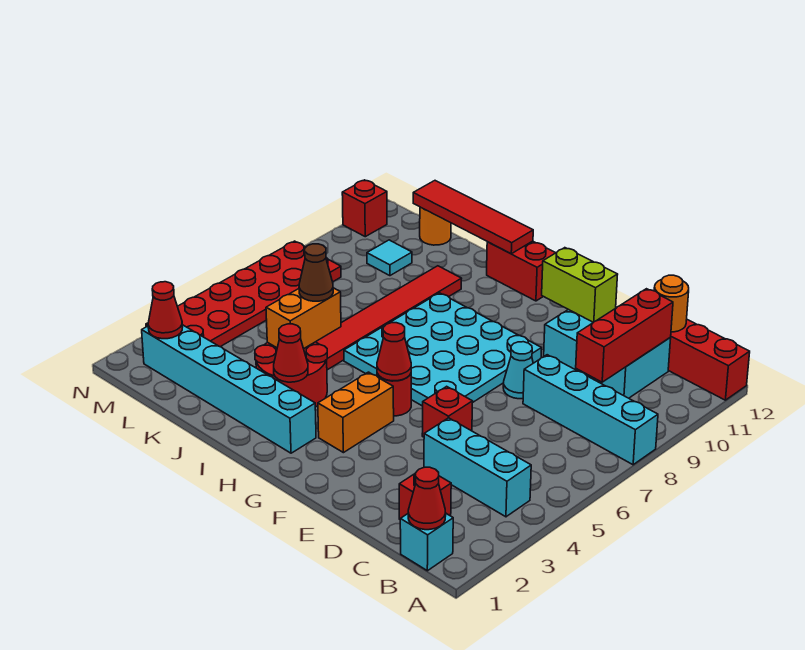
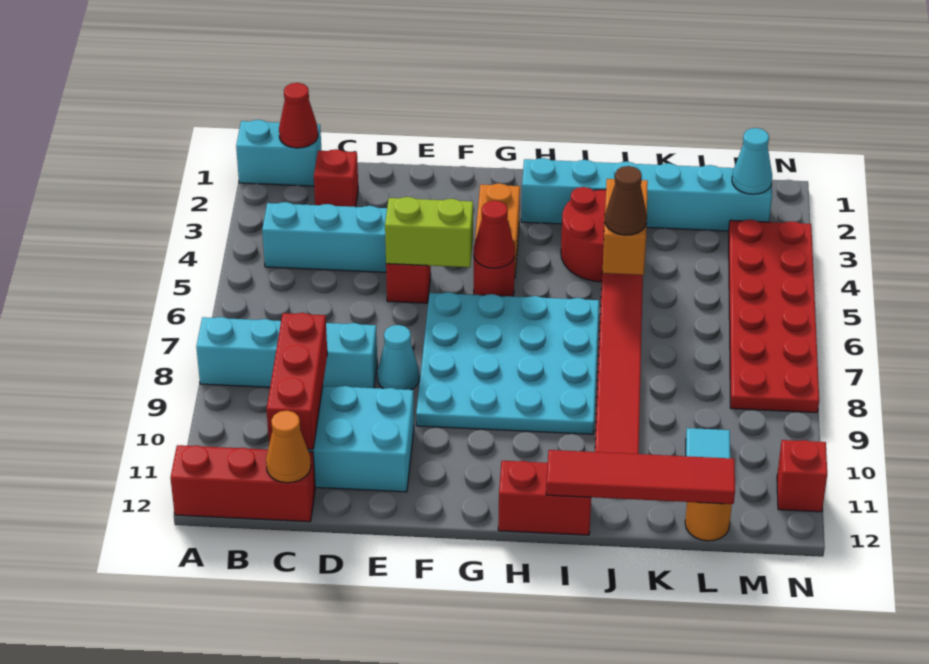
cyan 1x1 brick [400,514,453,571] -> cyan 1x2 brick [236,120,322,186]
orange 1x1 round brick [654,275,689,332] -> orange 1x1 cone [266,411,311,483]
lime 1x2 brick [542,248,618,322] -> lime 1x2 brick moved to [385,197,473,267]
red 1x1 cone [274,324,308,382] -> none
red 1x1 cone [148,282,182,339] -> cyan 1x1 cone [732,128,772,194]

